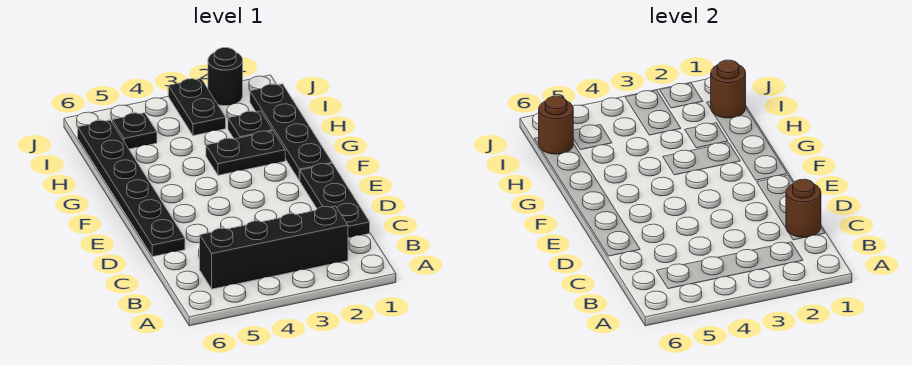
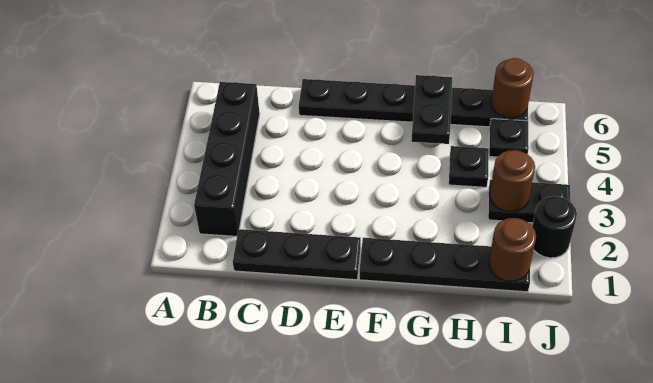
brown 1x1 round brick [786,179,821,237] -> brown 1x1 round brick moved to [490,150,535,212]
black 1x2 plate [206,131,285,175] -> black 1x2 plate moved to [411,75,452,144]
black 1x1 plate [228,111,273,139] -> black 1x1 plate moved to [449,146,489,187]

